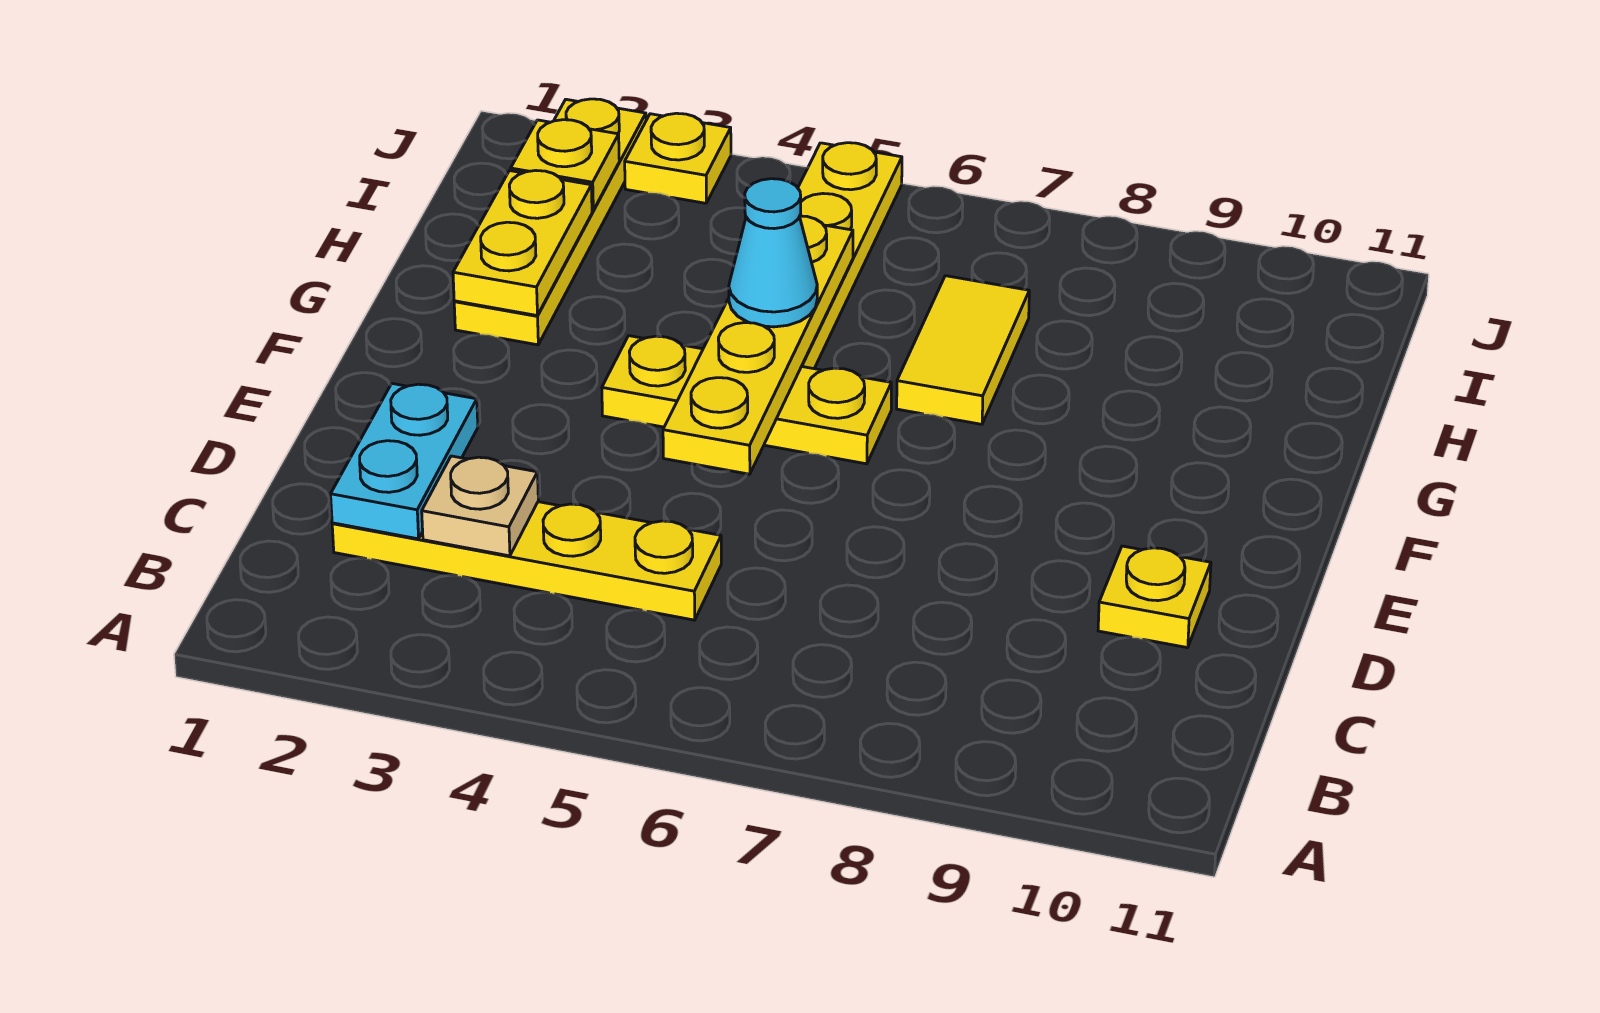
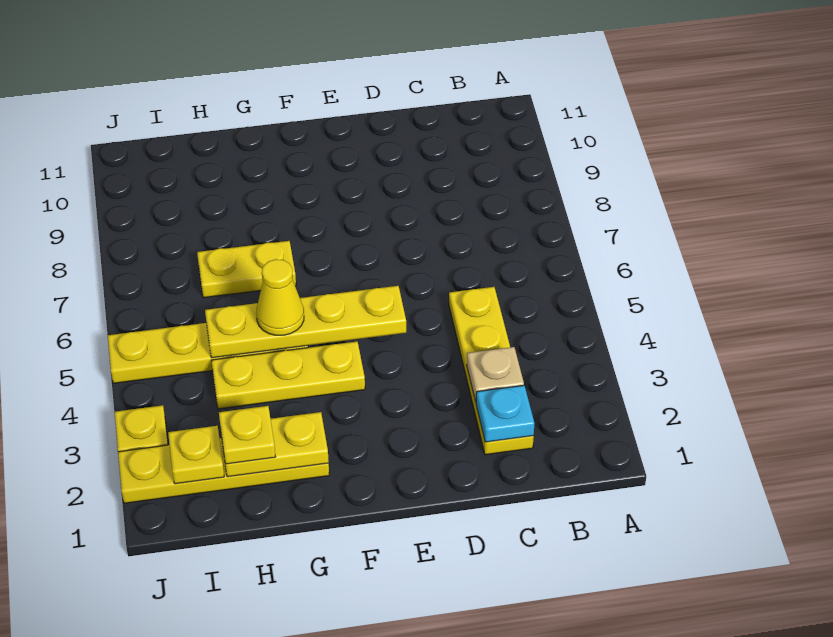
cyan 1x2 plate [331,384,478,539] -> cyan 1x1 plate [476,385,534,442]
yellow 1x1 plate [1098,546,1211,648] -> yellow 1x1 plate moved to [219,406,275,464]
yellow 1x3 plate [602,336,891,464] -> yellow 1x3 plate turned to [211,342,365,409]
cyan 1x1 cone [729,179,817,327] -> yellow 1x1 cone [256,259,304,335]
yellow 1x2 tile [897,276,1029,424] -> yellow 1x2 plate [197,241,296,298]

